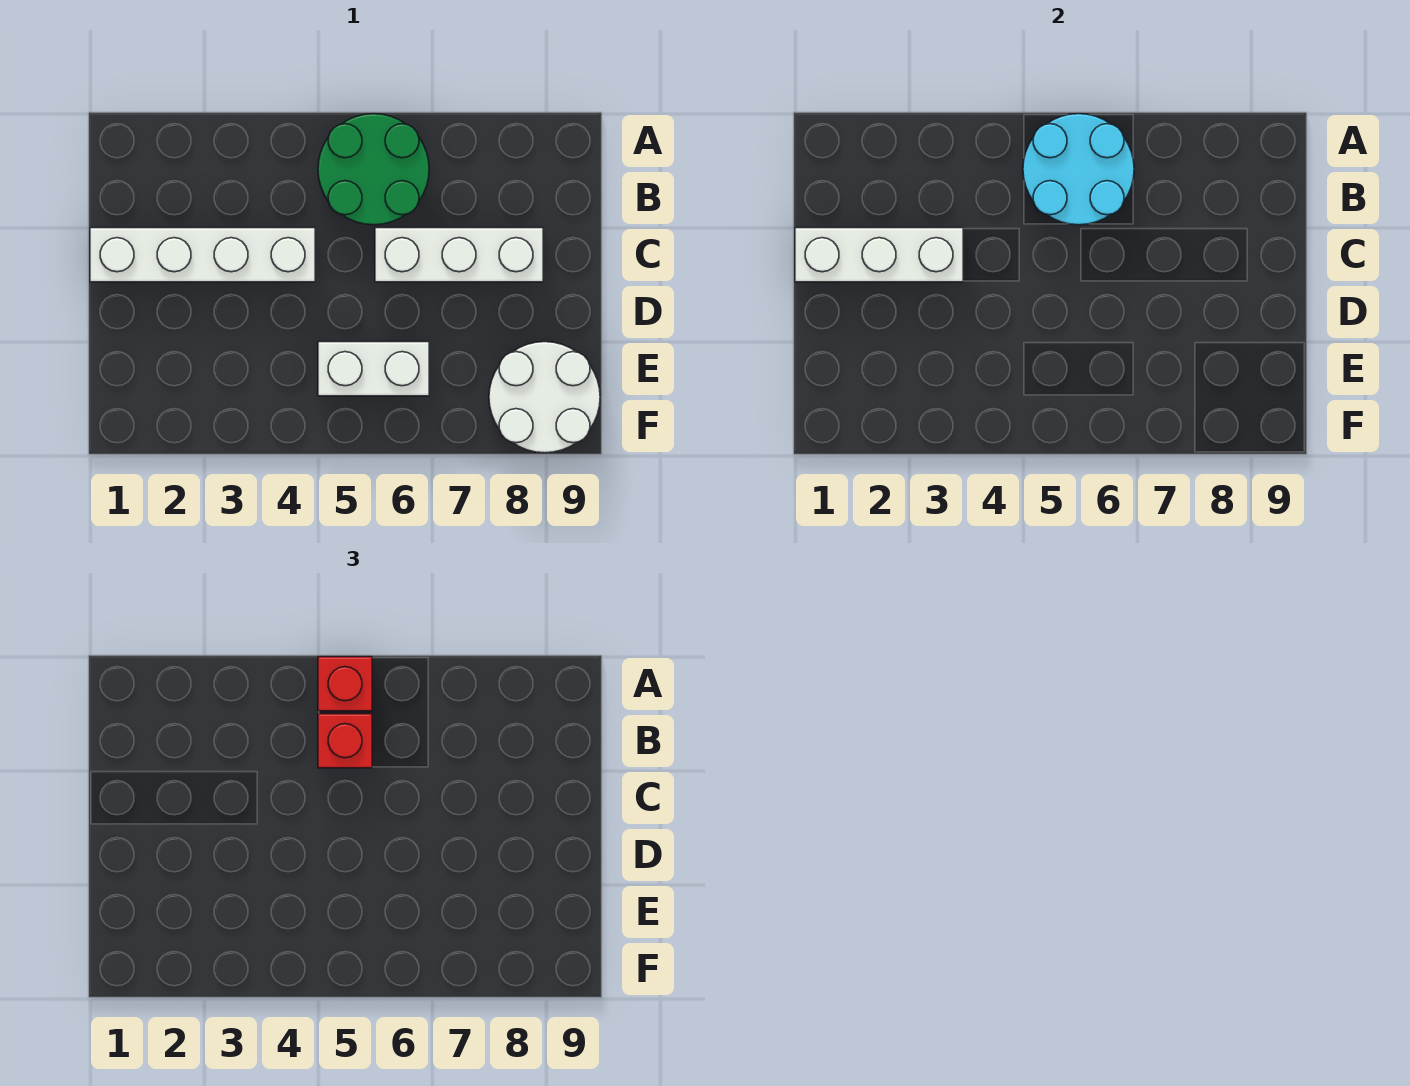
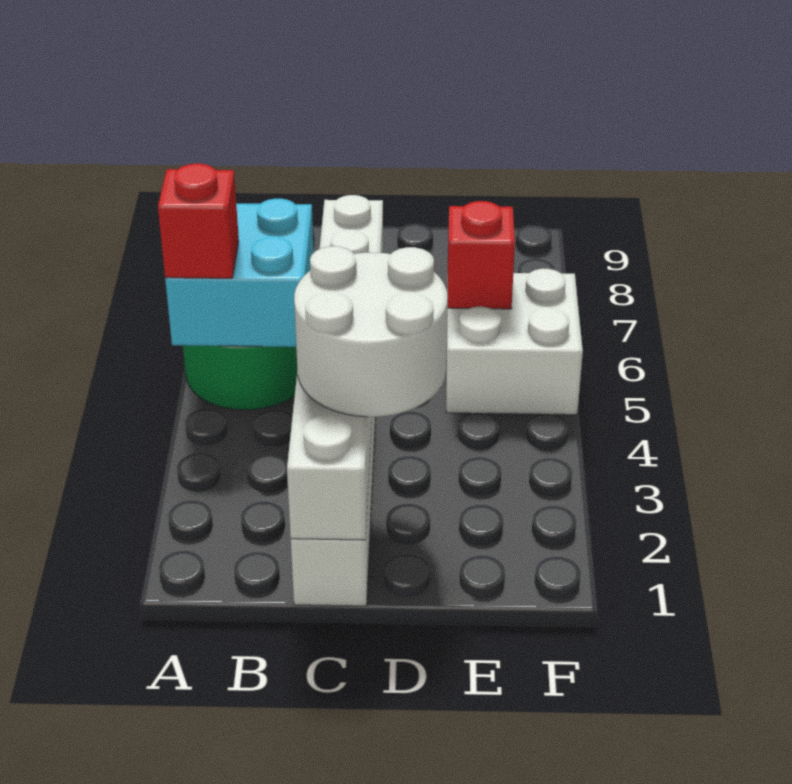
cyan 2x2 round brick [1023,114,1134,225] -> cyan 2x2 brick [165,199,314,347]
red 1x1 brick [318,714,372,768] -> red 1x1 brick moved to [448,201,515,309]
white 1x2 brick [318,342,429,396] -> white 2x2 brick [446,269,583,415]
white 2x2 round brick [489,342,600,453] -> white 2x2 round brick moved to [294,246,448,417]

